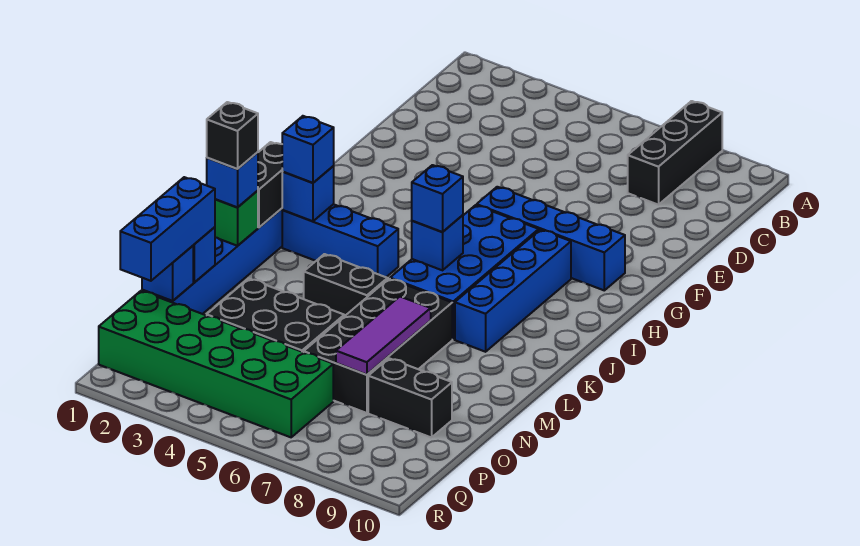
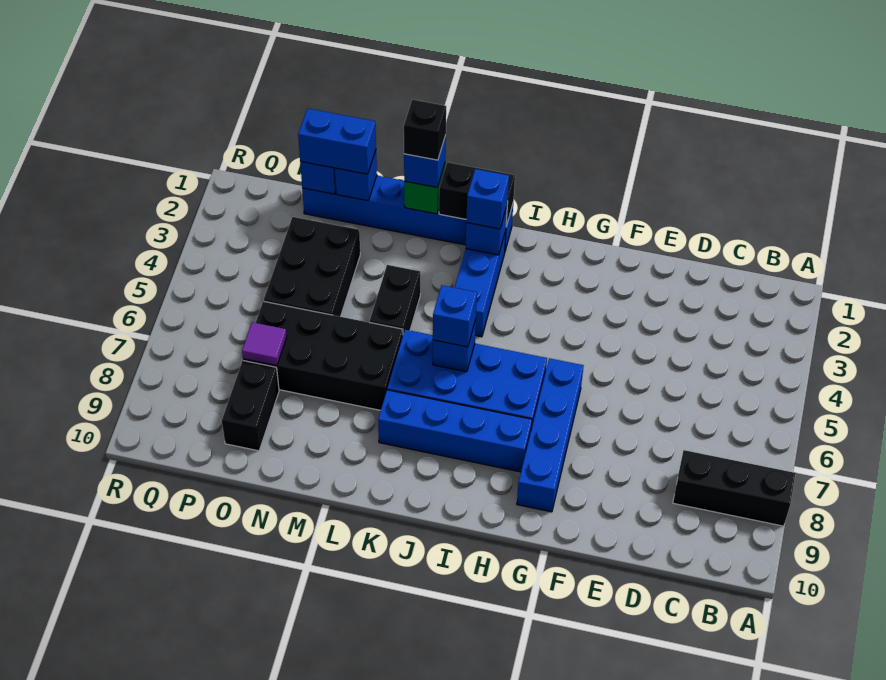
purple 1x3 tile [336,297,431,375] -> purple 1x1 tile [242,322,287,366]
blue 1x3 brick [120,177,215,281] -> blue 1x2 brick [298,108,376,174]
green 2x6 brick [99,291,333,437] -> none

